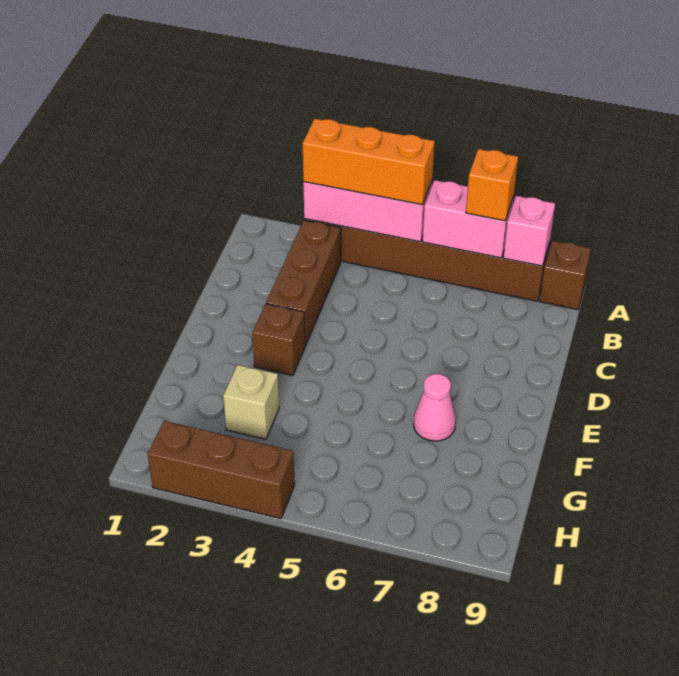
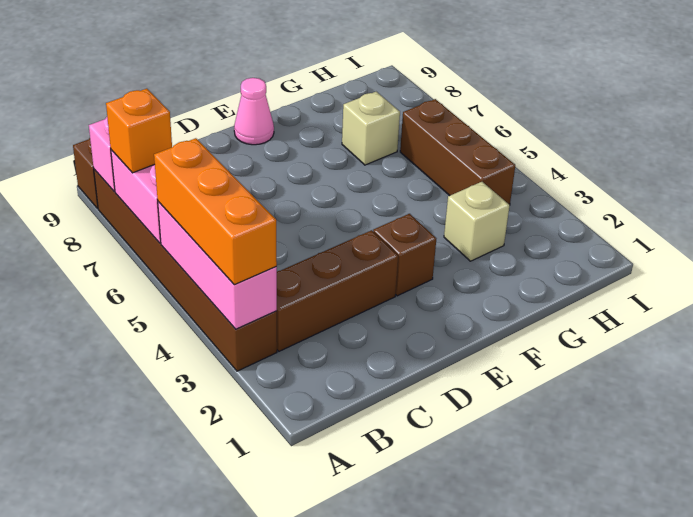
pink 1x1 cone [414,374,456,441] -> pink 1x1 cone moved to [234,78,274,145]
none -> tan 1x1 brick [342,92,400,165]
brown 1x3 brick [148,421,295,519] -> brown 1x3 brick moved to [400,99,515,205]

